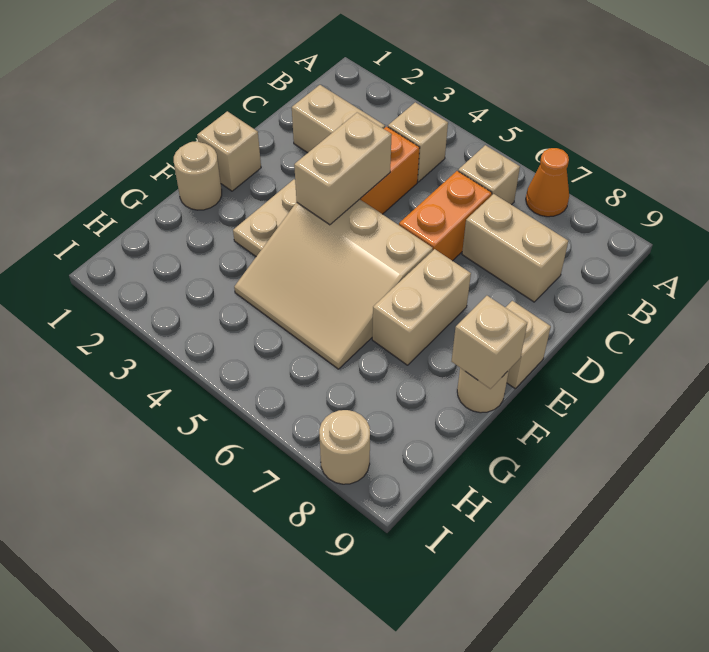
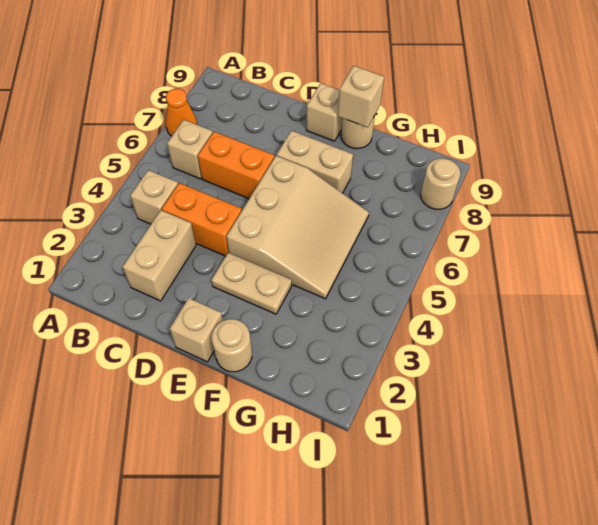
tan 1x2 brick [462,194,568,302] -> none
tan 1x2 brick [294,112,392,225] -> none

